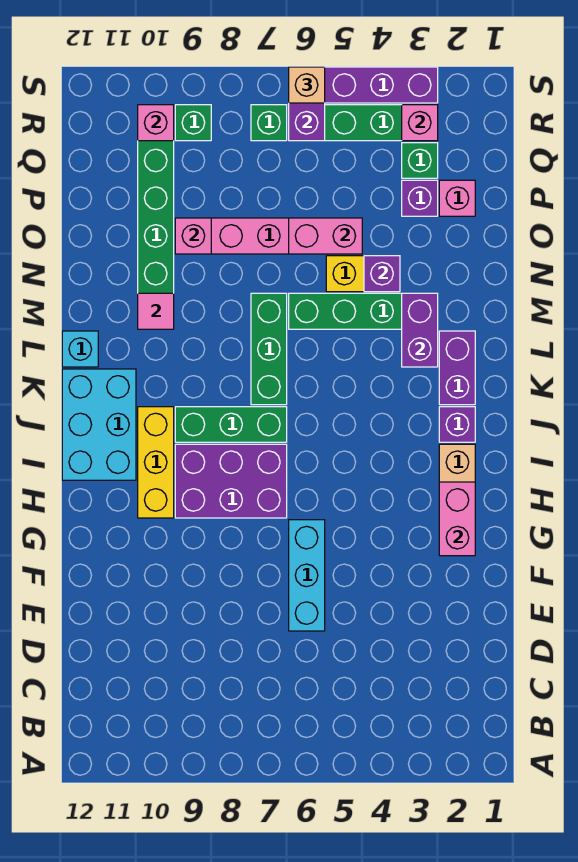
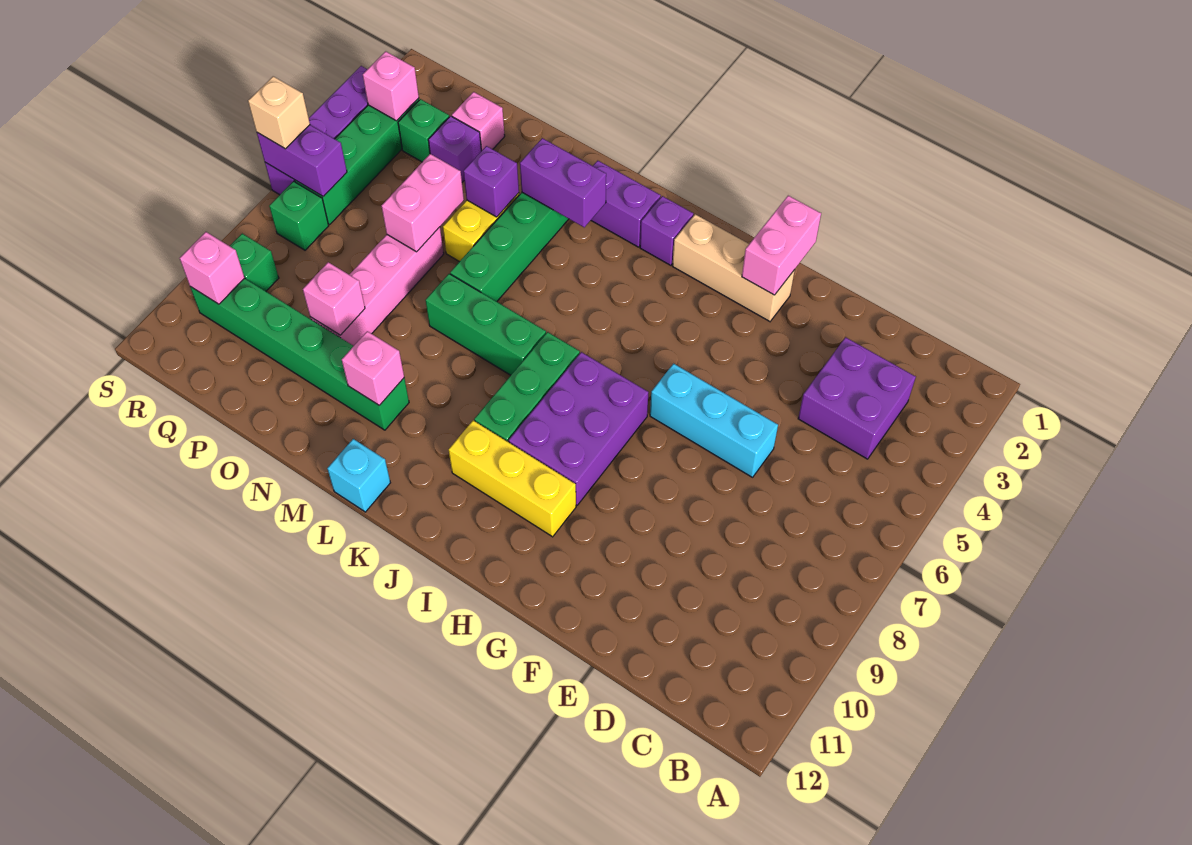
none -> purple 2x2 brick [798,337,916,459]
pink 1x2 brick [439,482,475,556] -> pink 1x2 brick turned to [742,196,821,295]
cyan 2x3 brick [62,369,136,480] -> none
pink 1x1 tile [138,293,174,329] -> pink 1x1 brick [342,331,404,405]

